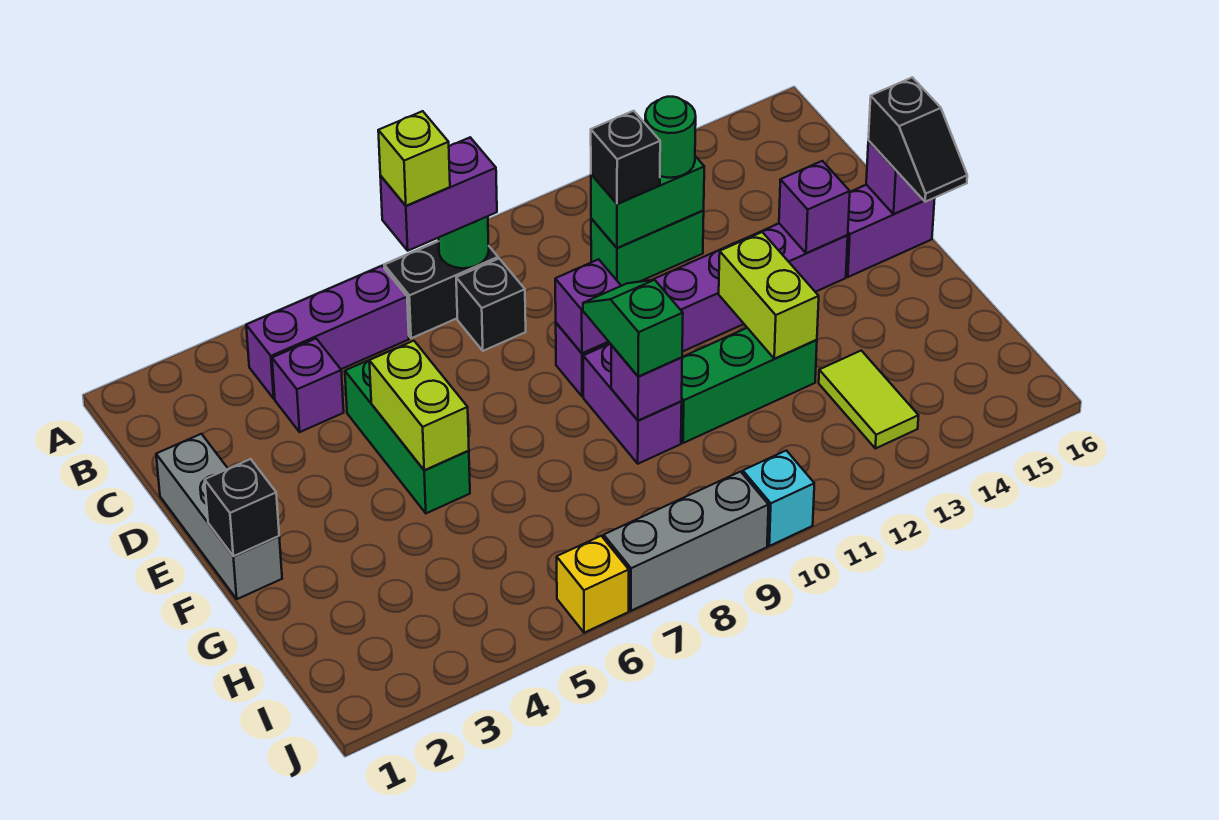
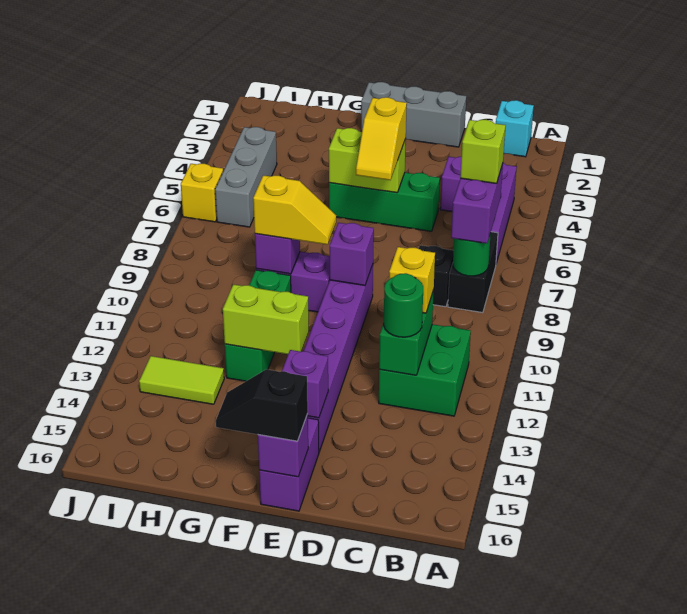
green 1x2 brick [591,211,704,286] -> green 2x2 brick [379,324,471,416]
black 1x1 brick [591,111,660,204] -> yellow 1x1 brick [389,247,435,313]
none -> yellow 1x2 slope [356,97,407,180]
black 1x1 brick [205,459,279,556] -> none
green 1x2 slope [583,280,683,377] -> yellow 1x2 slope [253,175,336,245]
grey 1x3 brick [604,472,769,611] -> grey 1x3 brick moved to [215,127,277,227]
cyan 1x1 brick [743,450,814,546] -> cyan 1x1 brick moved to [496,100,534,157]

